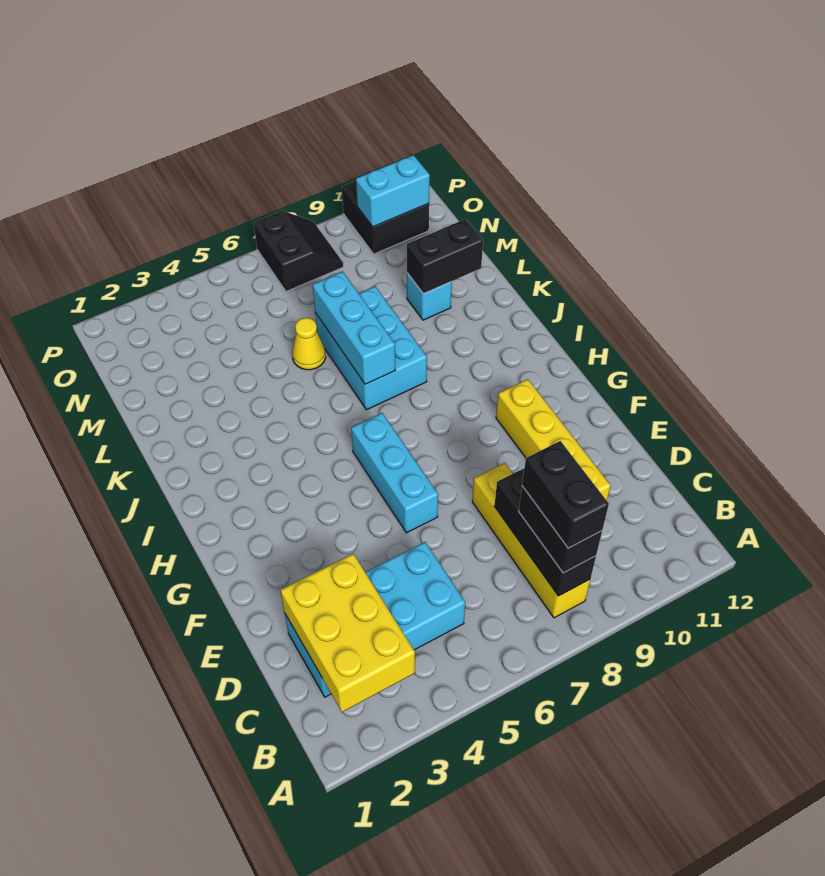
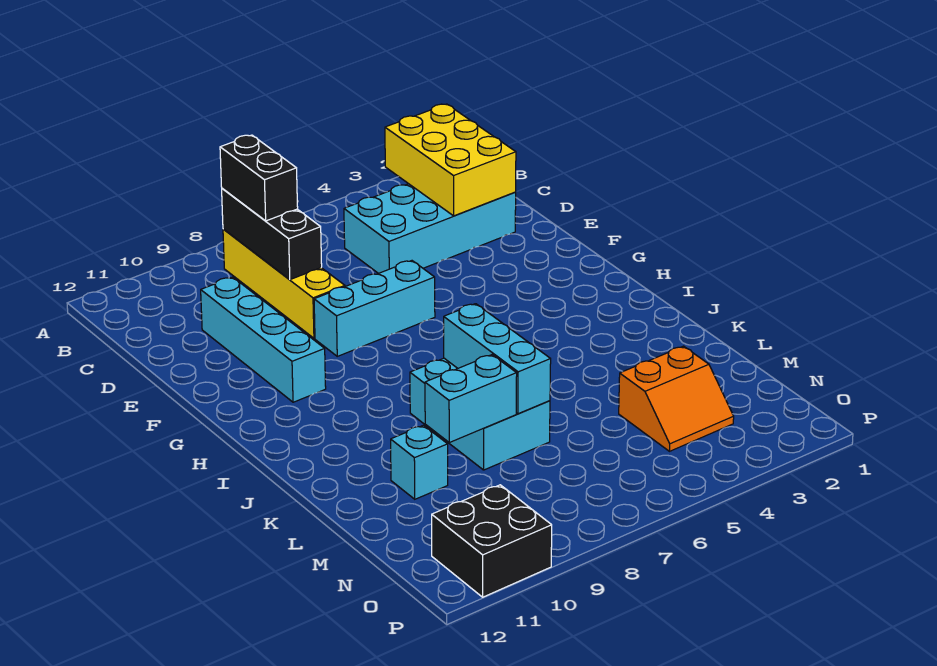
black 1x2 brick [522,441,609,548] -> none
yellow 1x4 brick [496,379,611,500] -> cyan 1x4 brick [201,277,326,402]
cyan 1x3 brick [351,413,438,533] -> cyan 1x3 brick turned to [314,261,435,356]
yellow 1x1 cone [292,318,326,370] -> none
black 1x2 brick [407,219,483,294] -> none
none -> orange 2x2 slope [619,346,734,451]
black 2x2 slope [253,211,343,292] -> none
cyan 1x2 brick [356,155,430,227] -> cyan 1x2 brick moved to [425,355,517,443]

